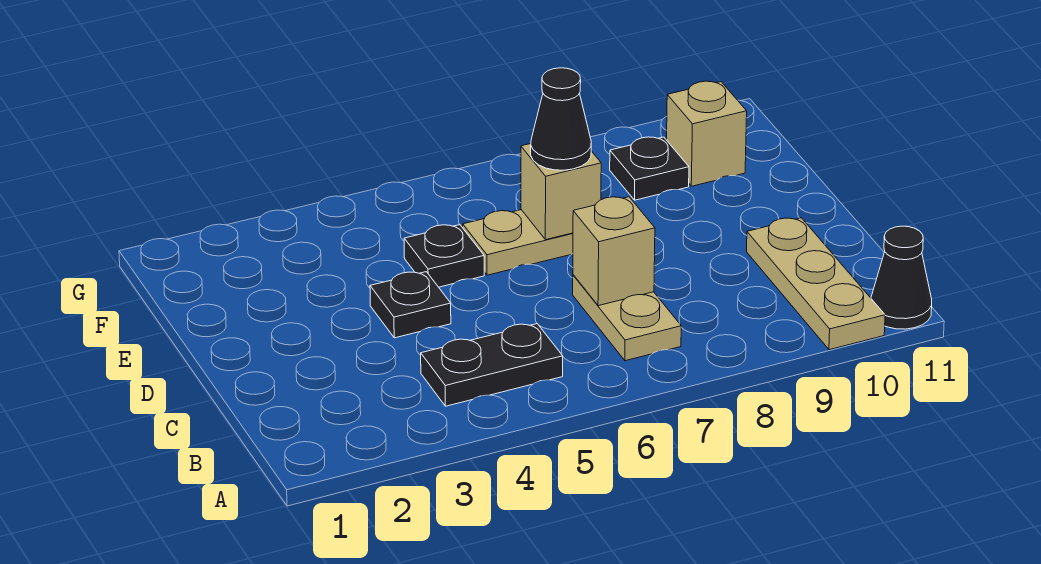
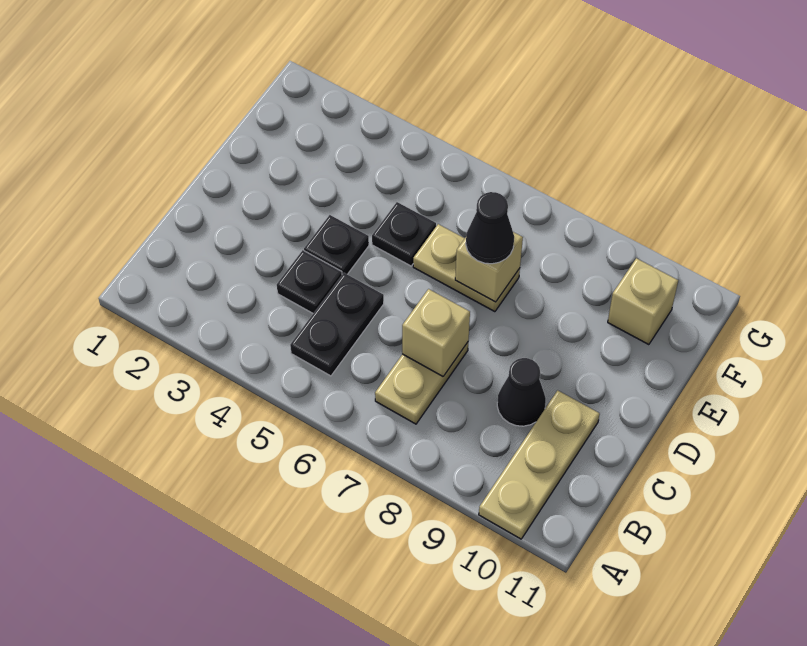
black 1x1 cone [871,226,932,329] -> black 1x1 cone moved to [497,358,546,426]
black 1x2 plate [421,324,563,406] -> black 1x2 plate turned to [290,273,384,376]
black 1x1 plate [610,137,689,200] -> black 1x1 plate moved to [277,250,342,313]

